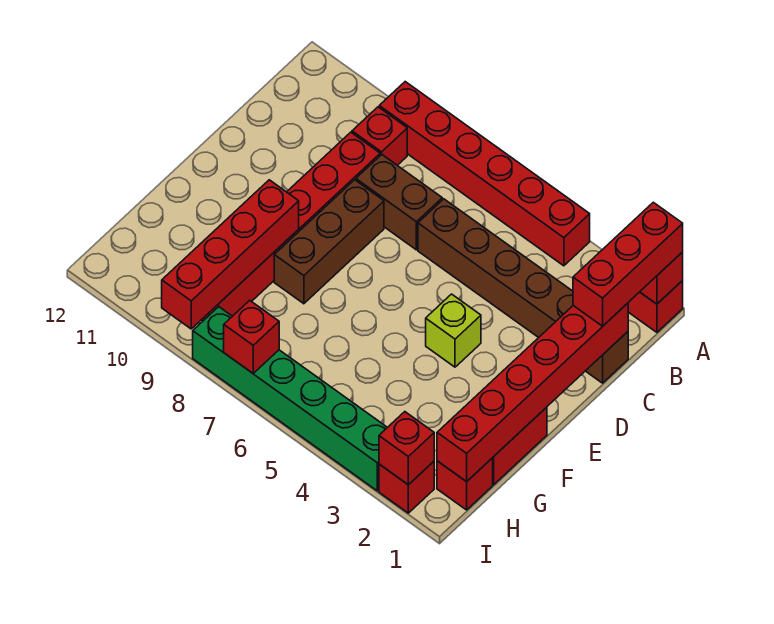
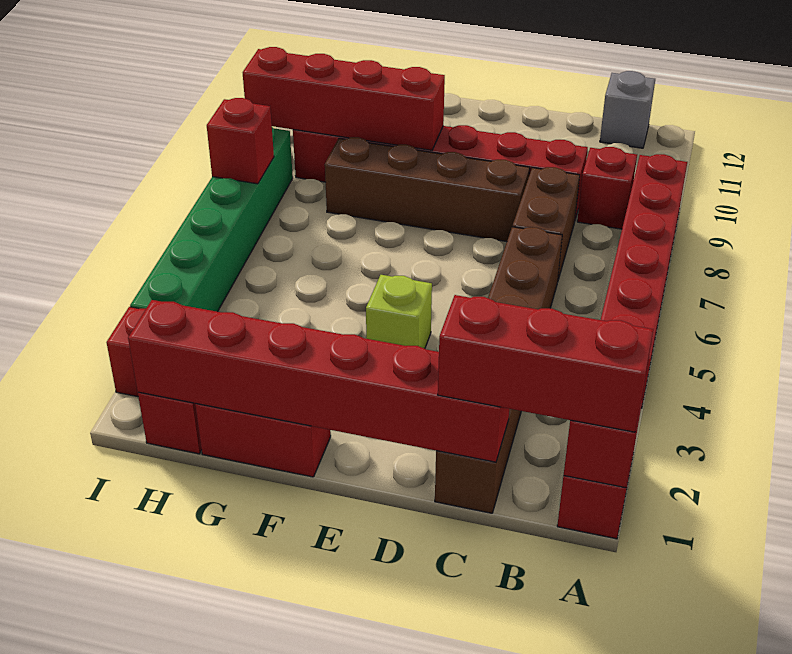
none -> grey 1x1 brick [600,71,655,148]
brown 1x3 brick [274,180,384,304] -> brown 1x4 brick [325,137,530,242]
red 1x1 brick [379,412,434,485] -> none

